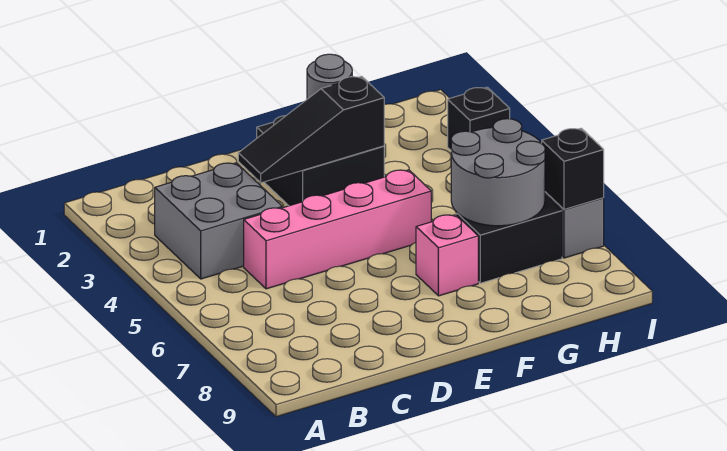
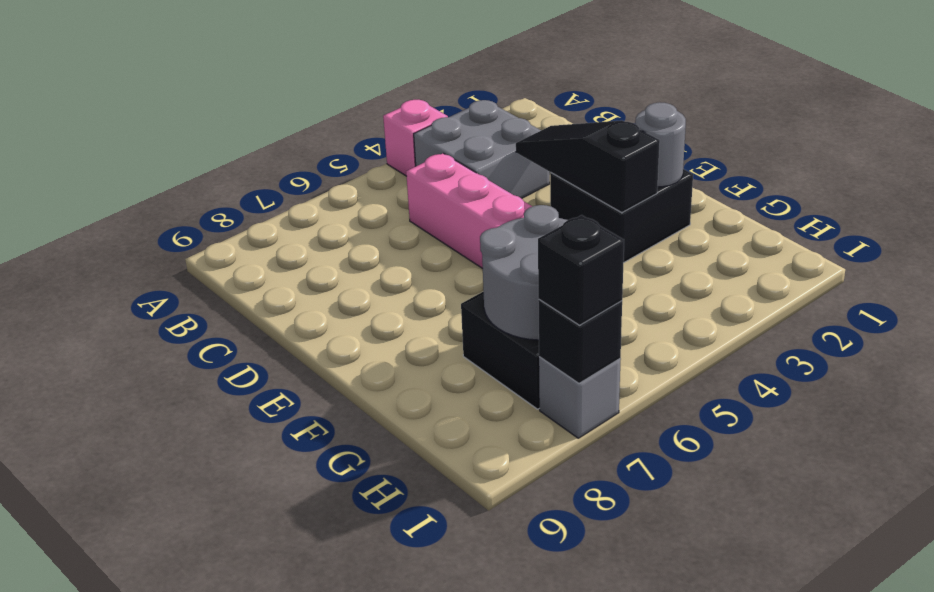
pink 1x1 brick [416,215,478,296] -> pink 1x1 brick moved to [383,100,448,176]
black 1x1 brick [448,87,510,151] -> black 1x1 brick moved to [538,215,624,325]

